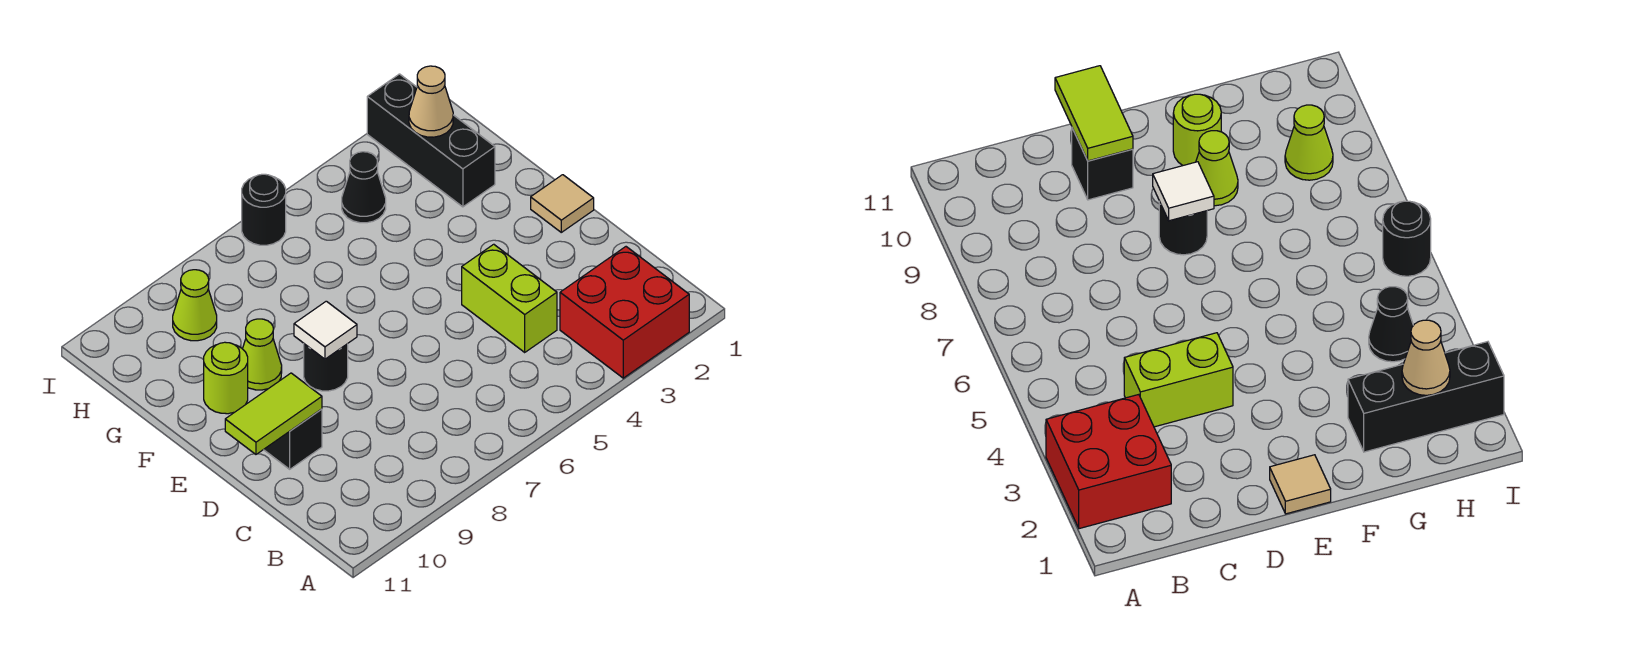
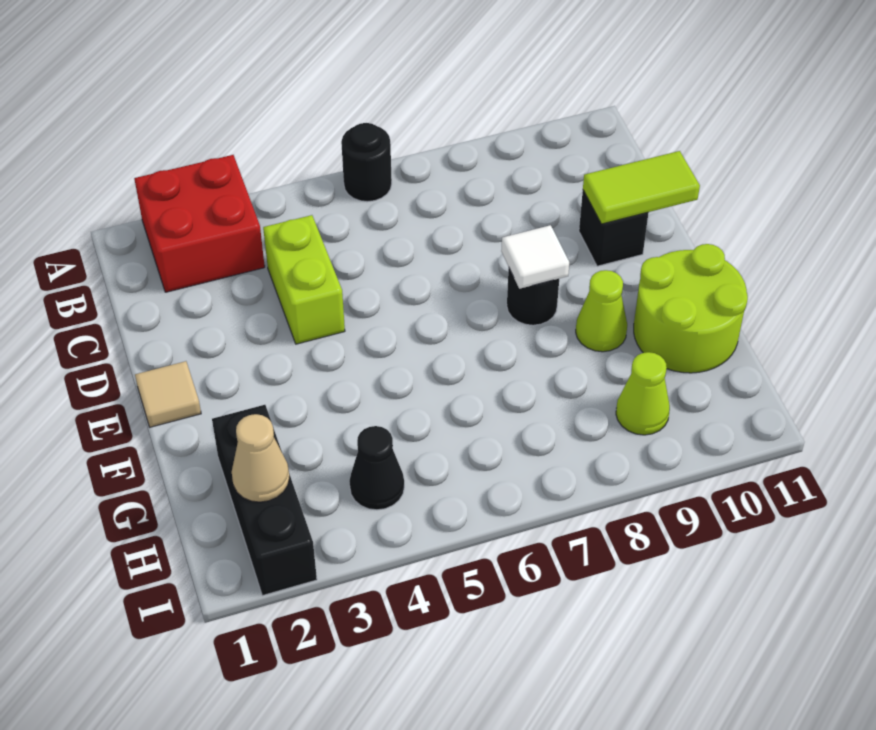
lime 1x1 round brick [204,342,248,414] -> lime 2x2 round brick [634,244,748,373]
black 1x1 round brick [242,174,286,245] -> black 1x1 round brick moved to [341,123,392,202]

